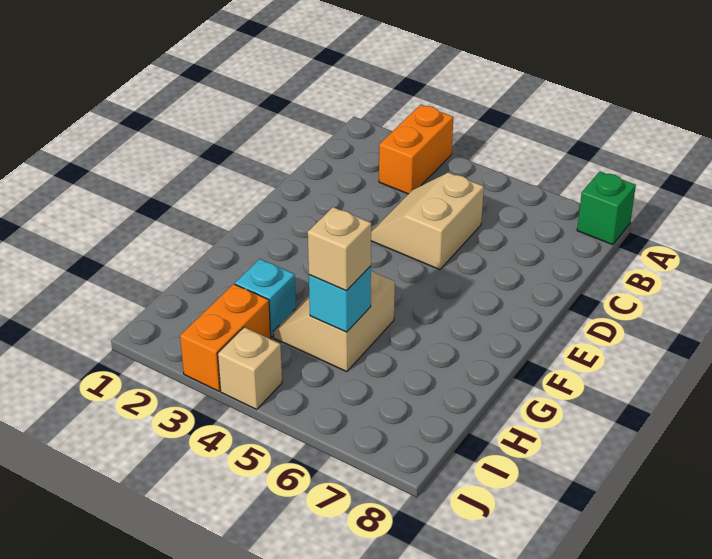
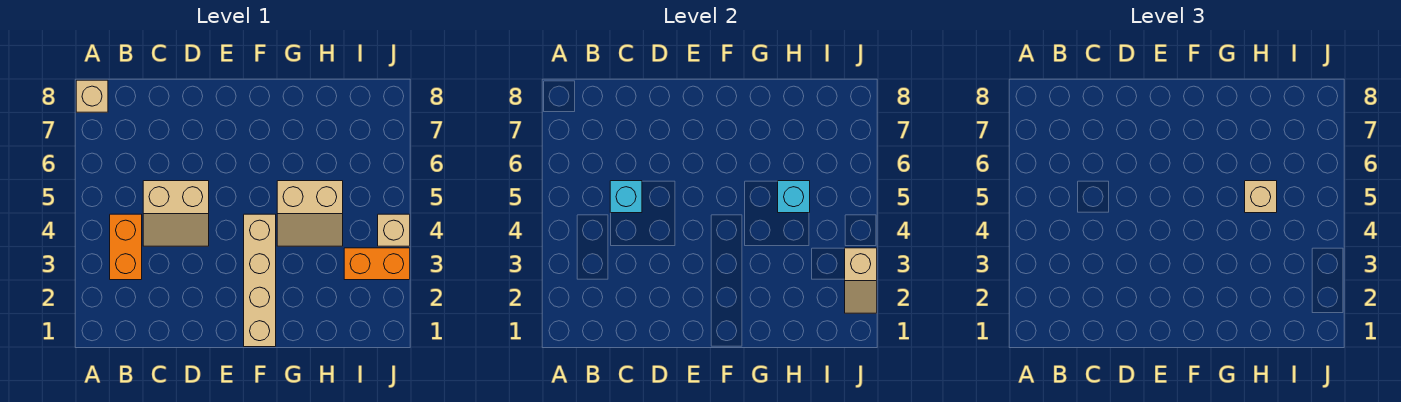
orange 1x2 brick [379,105,453,194] -> orange 1x2 brick turned to [110,214,142,280]
green 1x1 brick [577,171,636,245] -> tan 1x1 brick [76,80,108,112]
none -> tan 1x4 brick [244,214,276,347]
cyan 1x1 brick [235,259,296,337] -> cyan 1x1 brick moved to [610,181,642,213]
none -> tan 1x2 slope [845,248,877,313]

